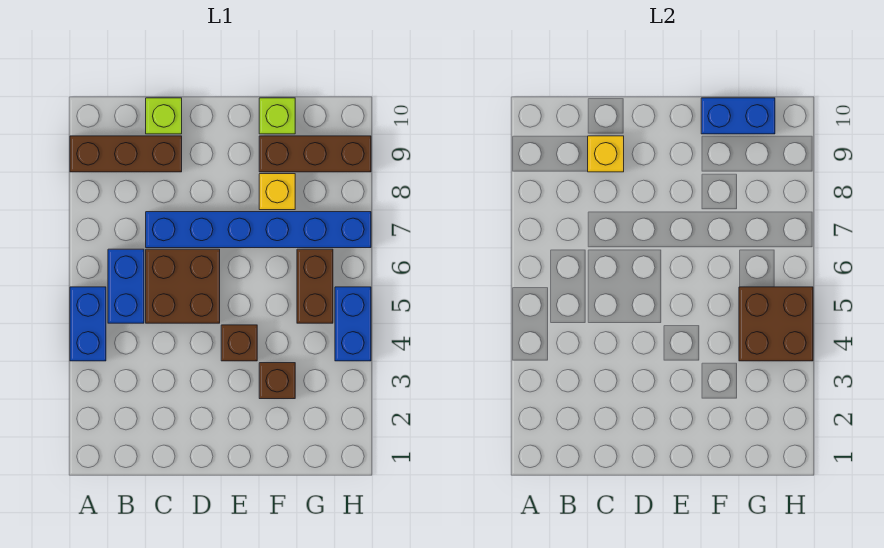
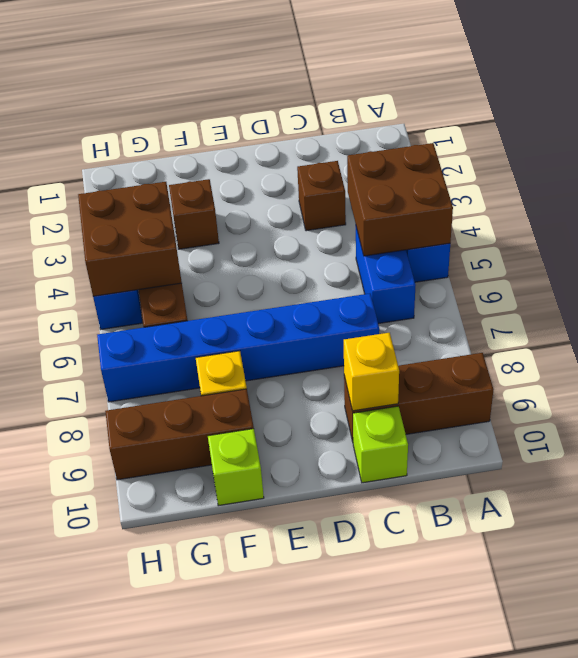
brown 2x2 brick [146,249,220,323] -> brown 2x2 brick moved to [347,143,453,256]
brown 1x1 brick [221,325,257,361] -> brown 1x1 brick moved to [297,161,346,231]
blue 1x2 brick [701,98,775,134] -> none

